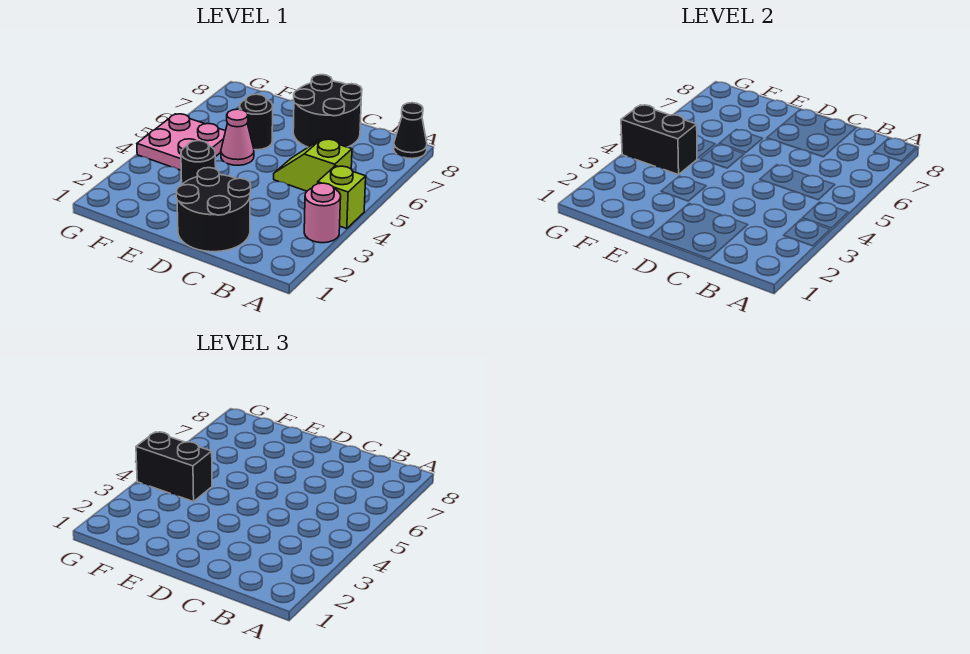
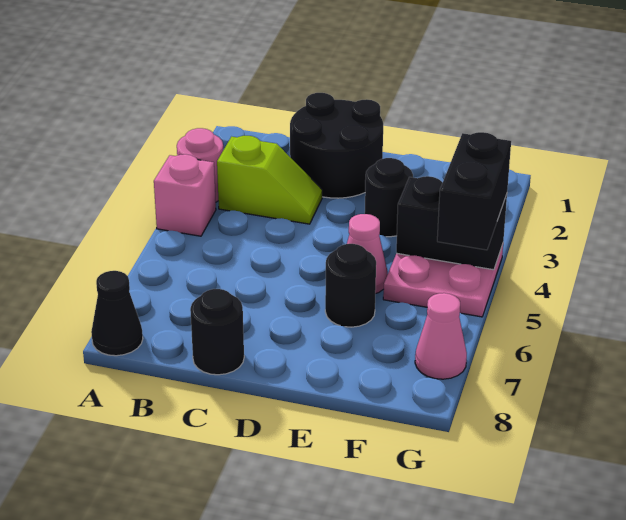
lime 1x1 brick [318,166,366,229] -> pink 1x1 brick [154,154,216,236]
lime 1x2 slope [274,139,352,191] -> lime 1x2 slope moved to [217,136,322,224]
black 2x2 round brick [293,75,362,147] -> black 1x1 round brick [190,289,244,375]
black 1x2 brick [136,432,212,502] -> black 1x2 brick turned to [437,132,511,250]
none -> pink 1x1 cone [415,293,467,379]

